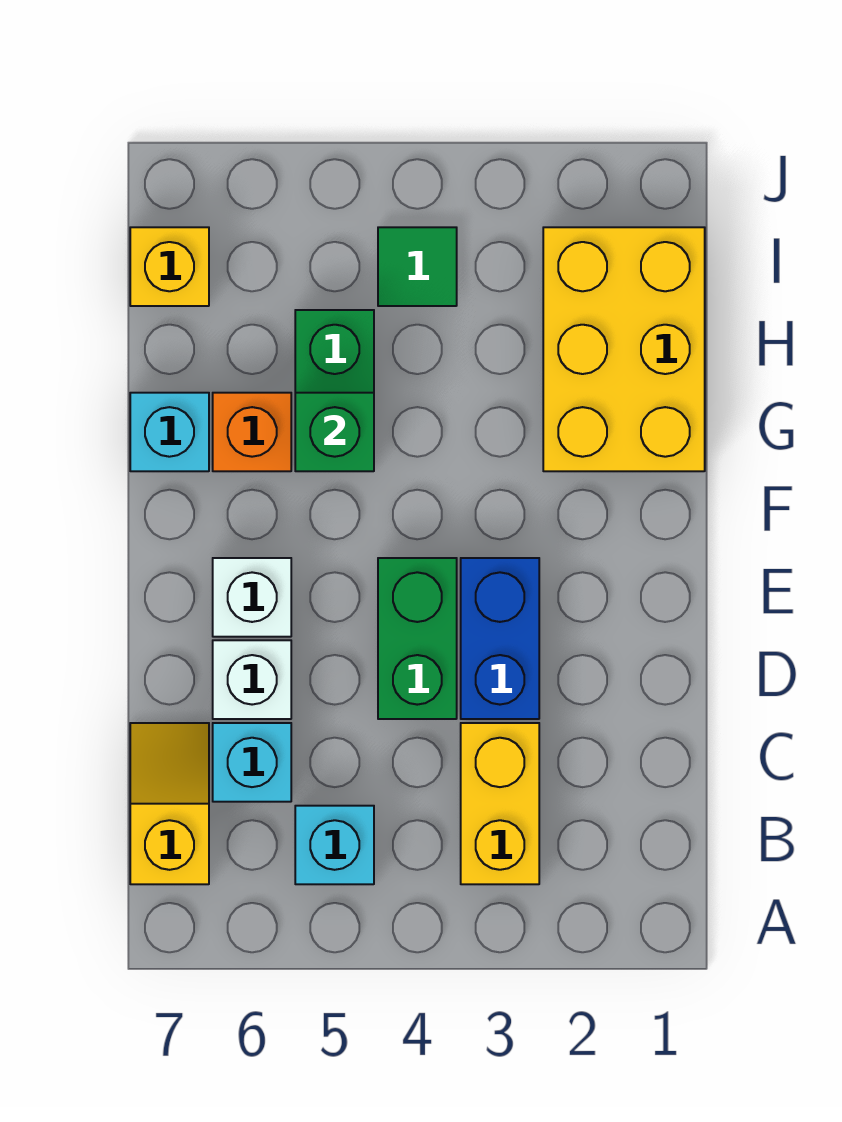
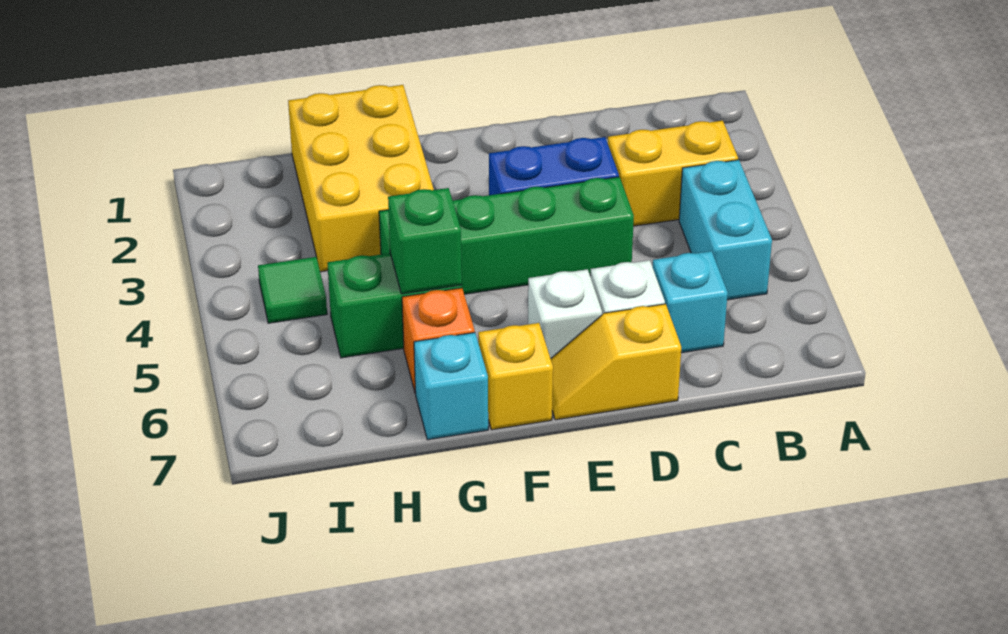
cyan 1x1 brick [295,806,374,884] -> cyan 1x2 brick [679,160,772,300]
yellow 1x2 slope [130,723,209,884] -> yellow 1x2 slope moved to [551,304,681,420]
green 1x2 brick [378,558,457,719] -> green 1x4 brick [379,177,634,294]
yellow 2x3 brick [543,227,705,471] -> yellow 2x3 brick turned to [288,85,434,272]
yellow 1x1 brick [130,227,209,306] -> yellow 1x1 brick moved to [478,323,553,430]

